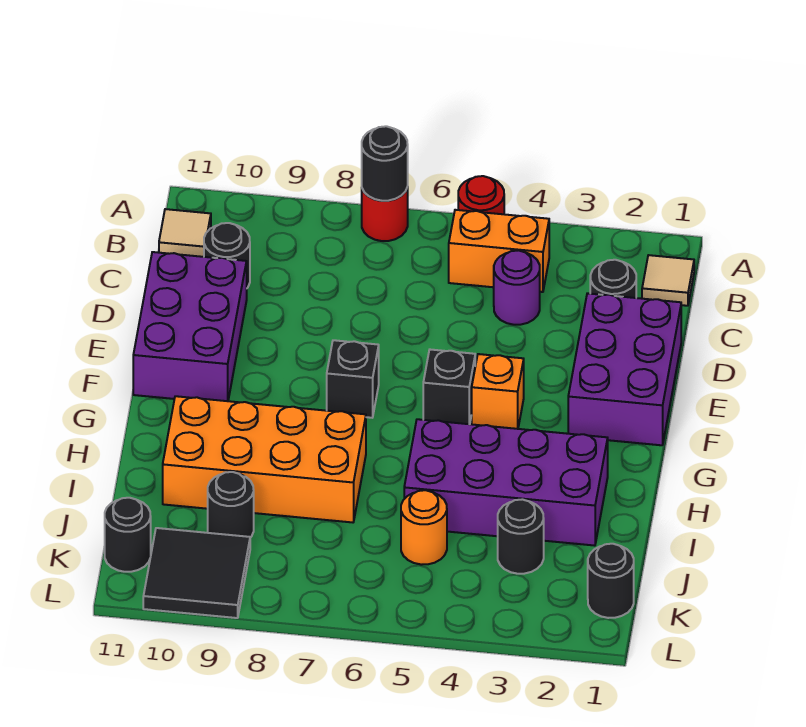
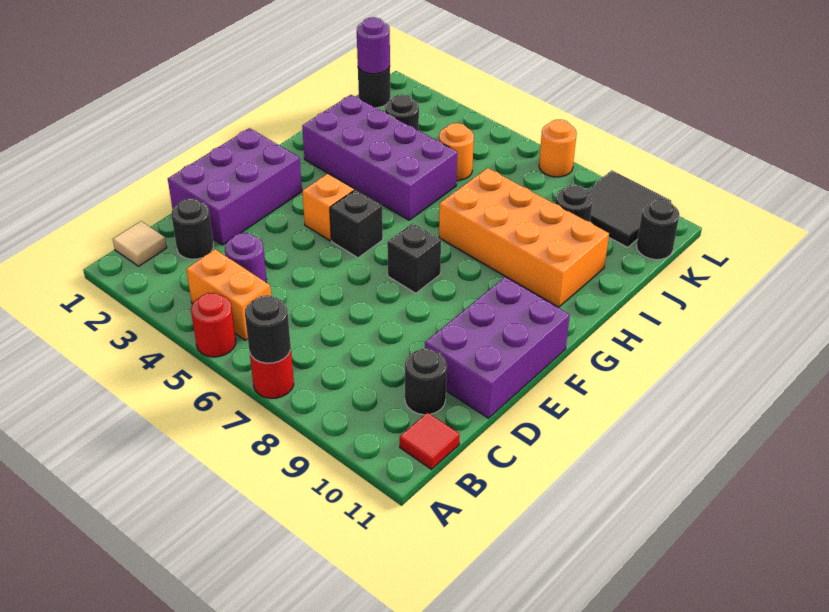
tan 1x1 tile [159,209,211,257] -> red 1x1 tile [400,412,460,469]
none -> purple 1x1 round brick [357,17,390,74]
none -> orange 1x1 round brick [539,120,577,177]

